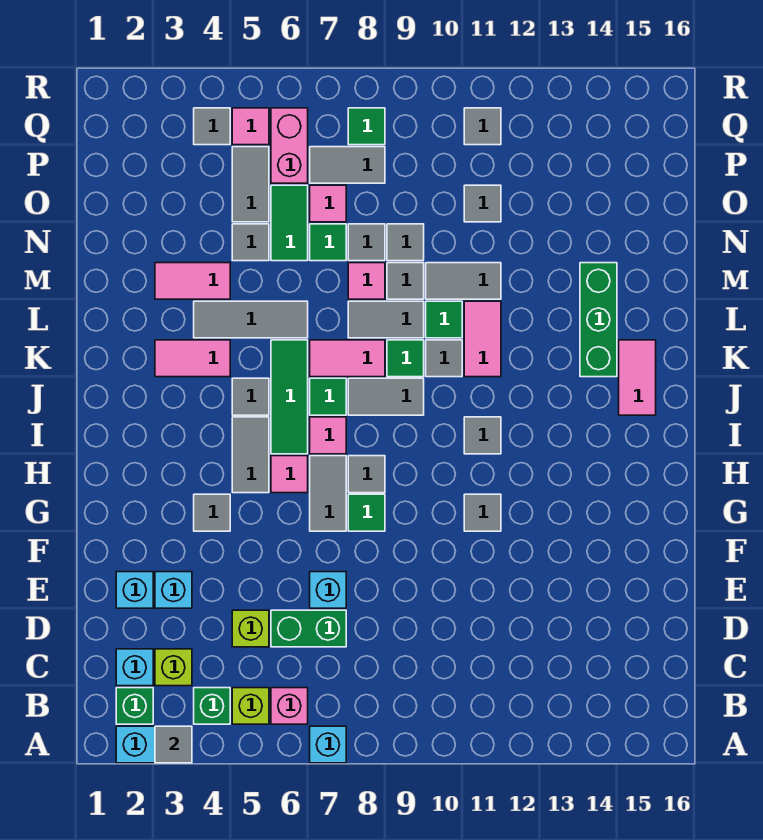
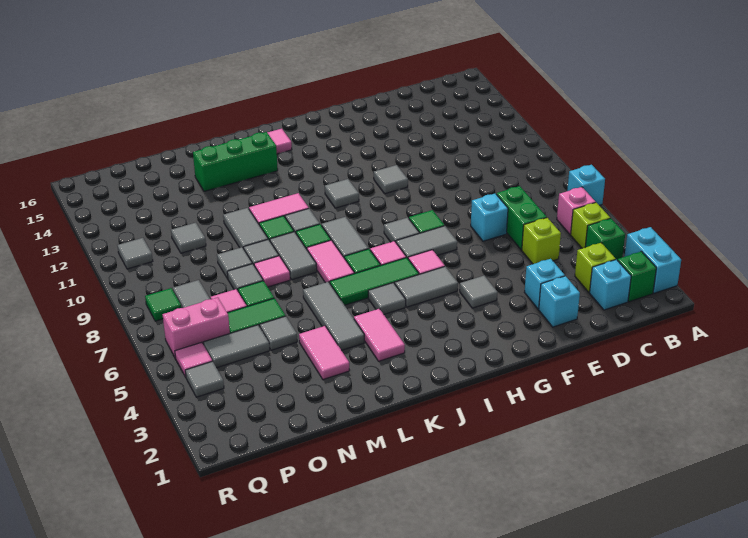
grey 1x1 tile [155,726,192,763] -> none

